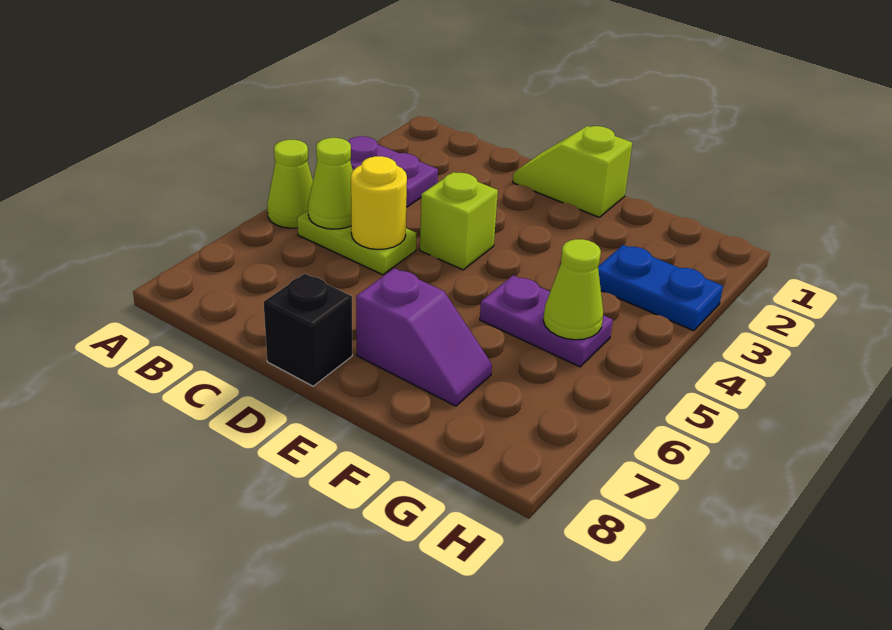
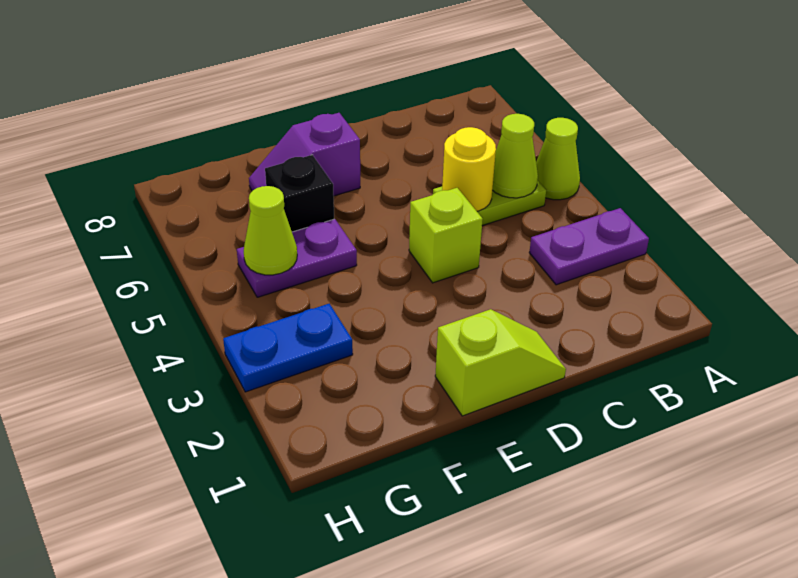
black 1x1 brick [264,274,352,386] -> black 1x1 brick moved to [265,155,334,232]

